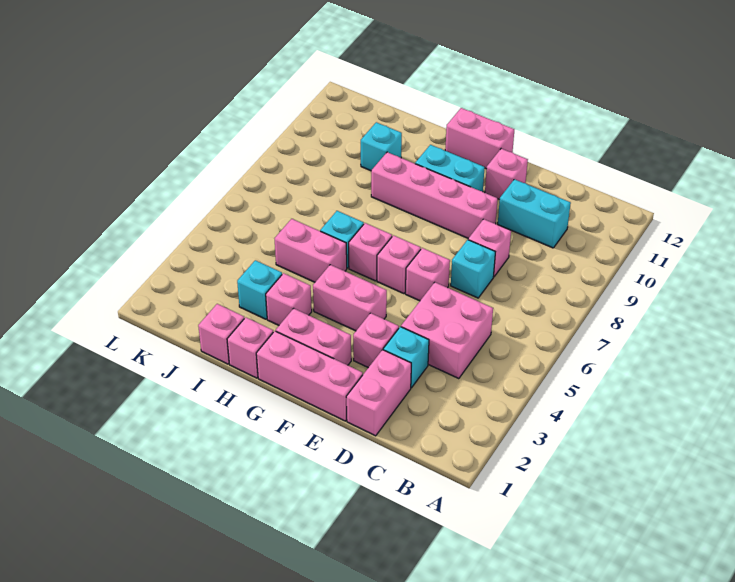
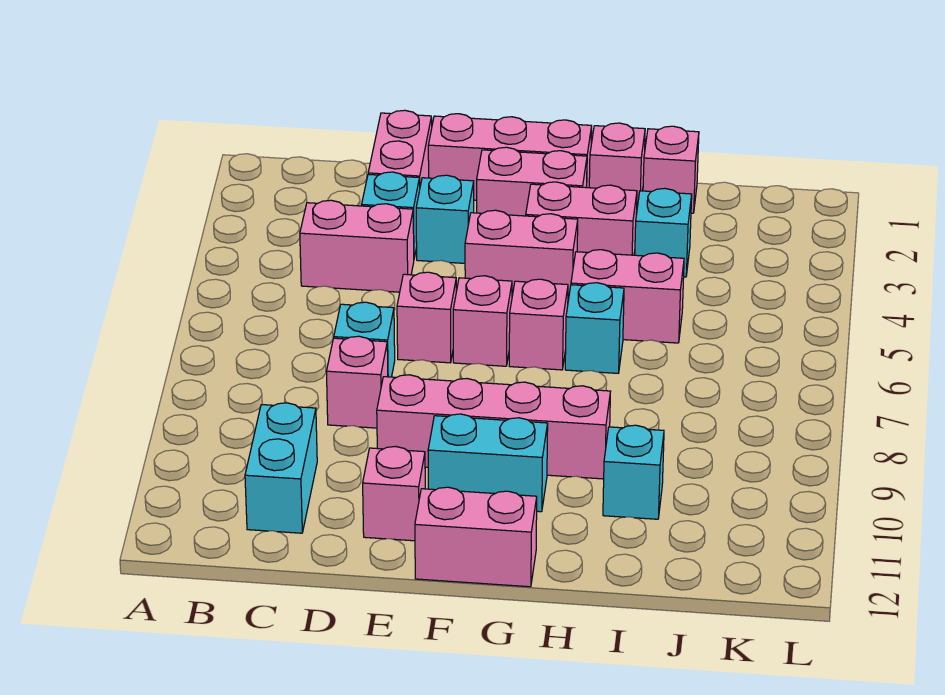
pink 2x2 brick [401,282,493,379] -> pink 1x2 brick [300,200,414,292]
cyan 1x2 brick [498,179,571,248] -> cyan 1x2 brick turned to [245,403,317,533]
pink 1x1 brick [353,313,399,368] -> cyan 1x1 brick [416,175,474,263]
pink 1x1 brick [266,273,312,325] -> pink 1x2 brick [526,182,637,255]

